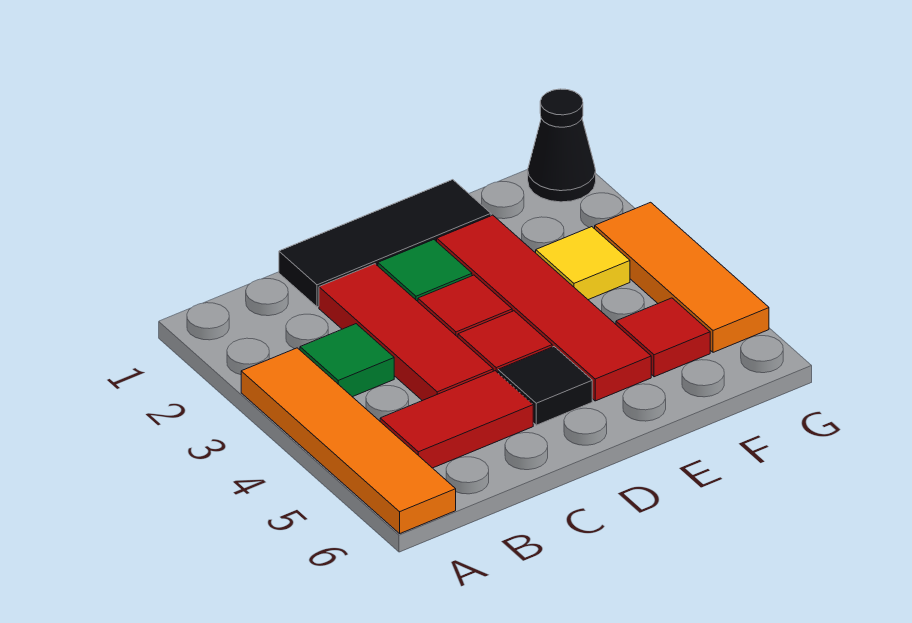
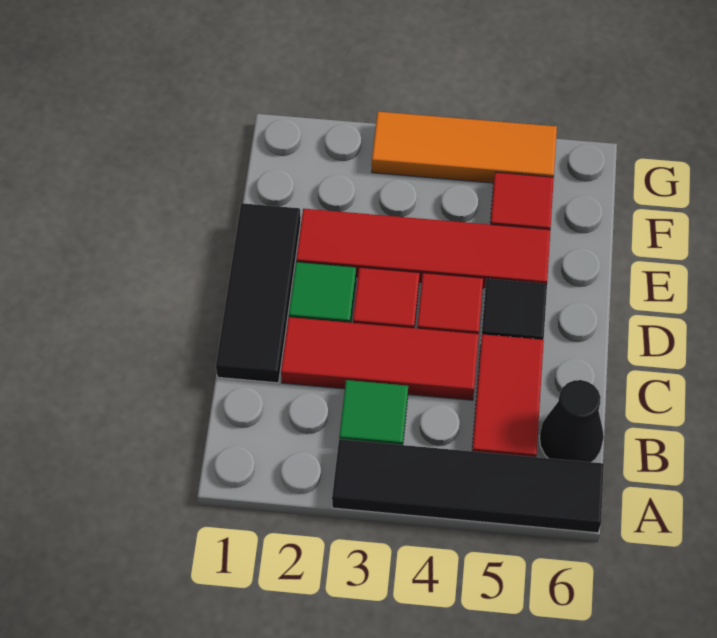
orange 1x4 tile [241,348,456,533] -> black 1x4 tile [332,439,604,533]
yellow 1x1 tile [536,227,630,300] -> none
black 1x1 cone [528,89,596,202] -> black 1x1 cone moved to [539,380,604,462]

